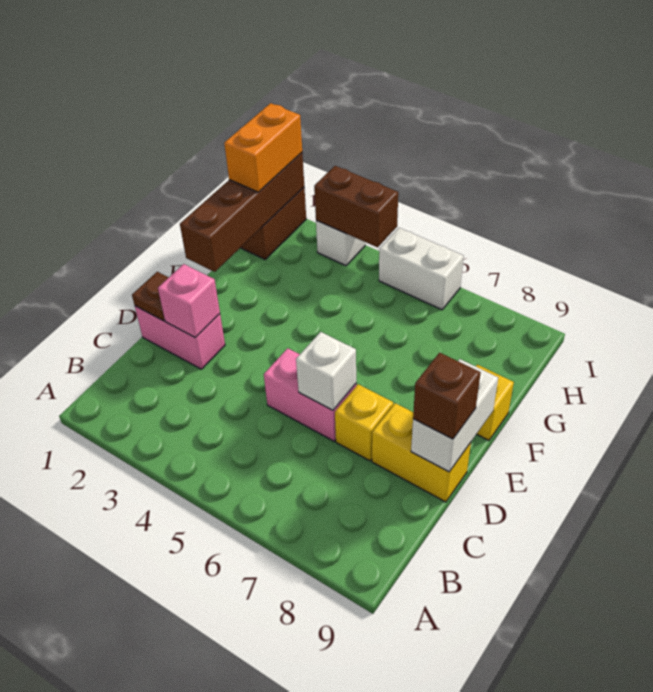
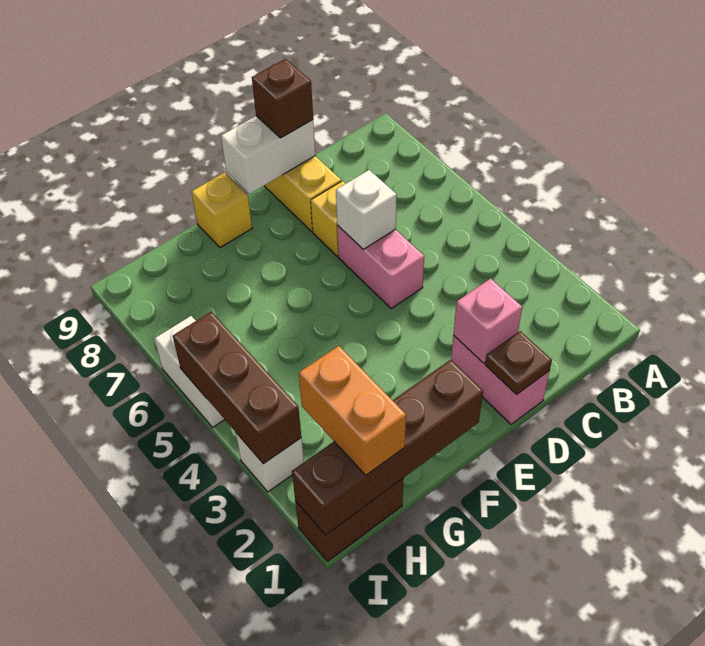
orange 1x2 brick [224,103,302,192] -> orange 1x2 brick turned to [299,346,406,475]
brown 1x2 brick [314,166,398,247] -> brown 1x3 brick [173,312,301,464]

